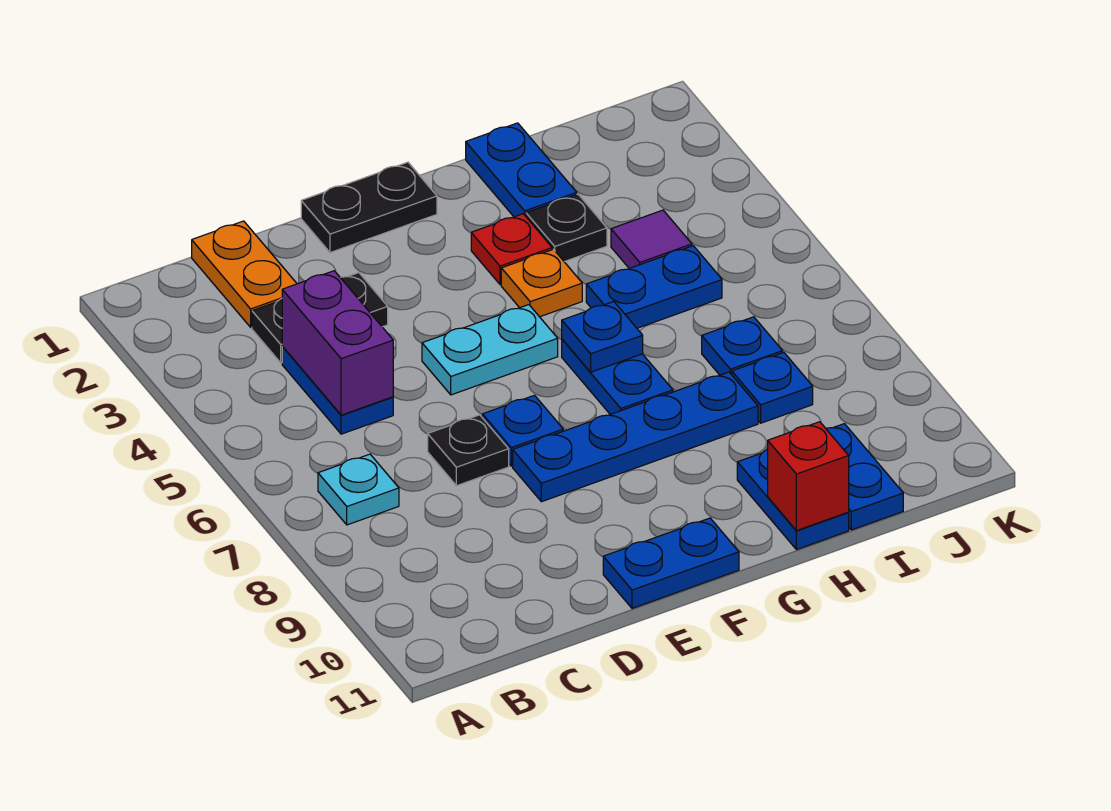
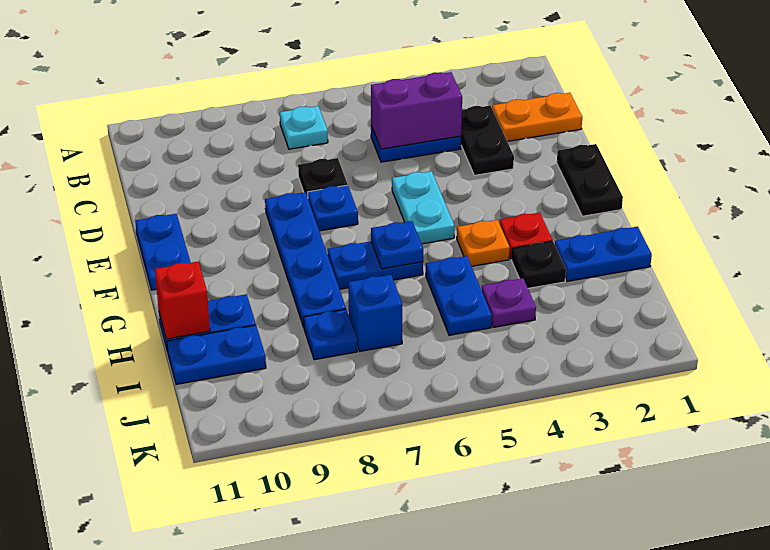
purple 1x1 tile [611,210,692,268] -> purple 1x1 plate [482,278,536,327]
blue 1x1 plate [702,317,783,375] -> blue 1x1 brick [348,275,402,351]

